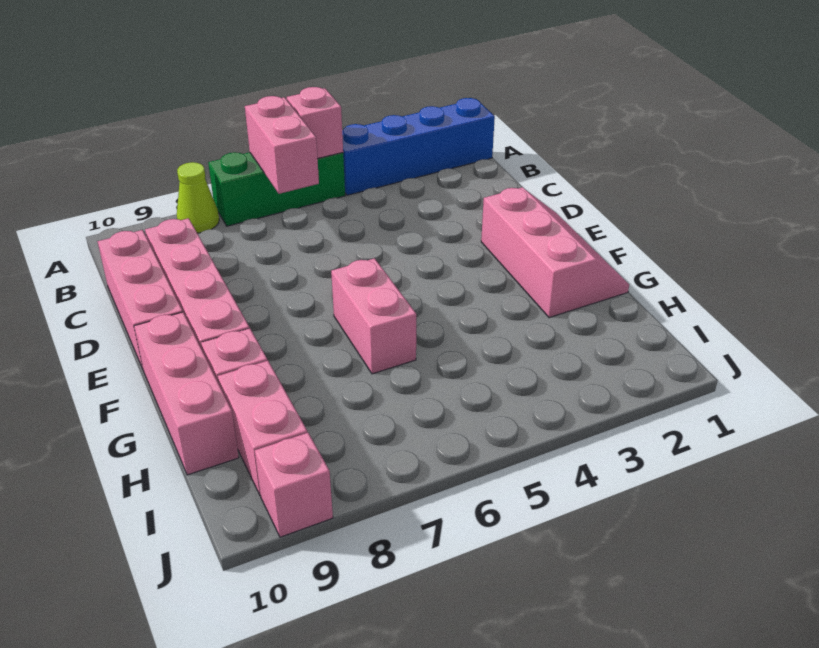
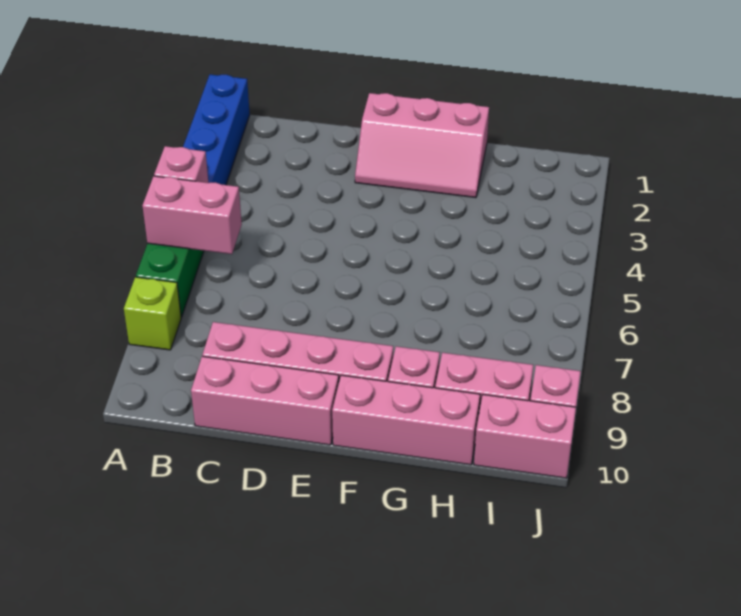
lime 1x1 cone [177,162,219,233] -> lime 1x1 brick [124,277,181,350]
pink 2x3 slope [481,187,629,318] -> pink 2x3 slope turned to [355,93,489,198]
pink 1x2 brick [331,258,416,374] -> pink 1x2 brick moved to [474,395,576,478]

